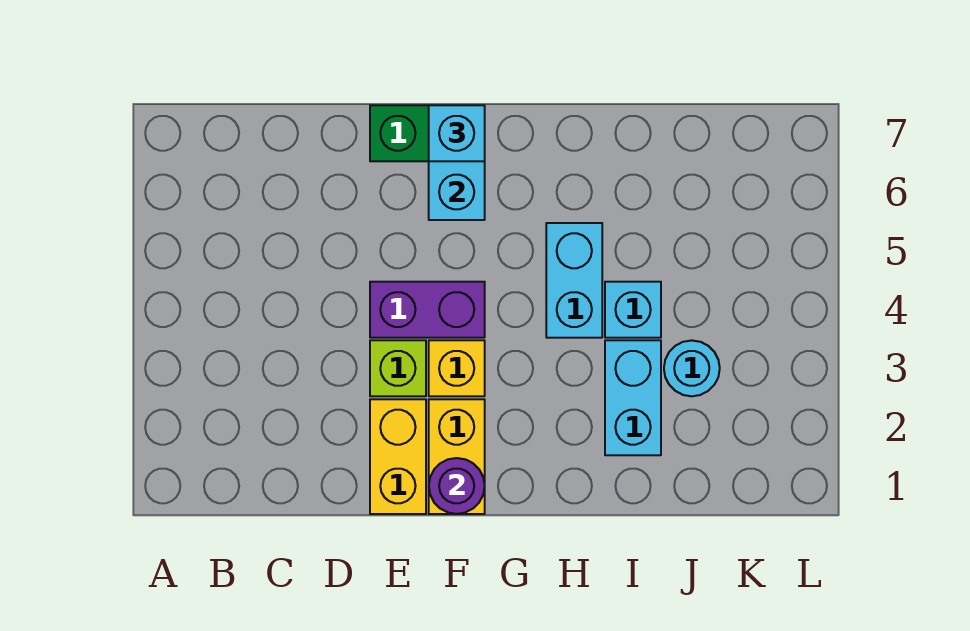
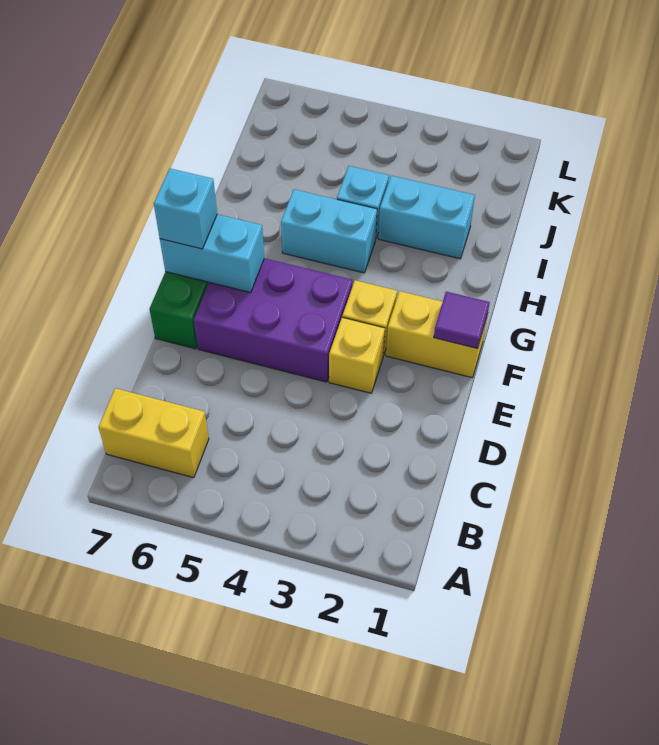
yellow 1x2 brick [370,399,426,514] -> yellow 1x2 brick moved to [98,388,209,478]
lime 1x1 brick [370,340,426,396] -> yellow 1x1 brick [329,318,385,393]
purple 1x2 brick [370,282,485,338] -> purple 2x3 brick [194,258,353,382]
purple 1x1 round brick [429,458,485,514] -> purple 1x1 tile [434,292,490,349]
cyan 1x1 round brick [664,340,720,396] -> none

